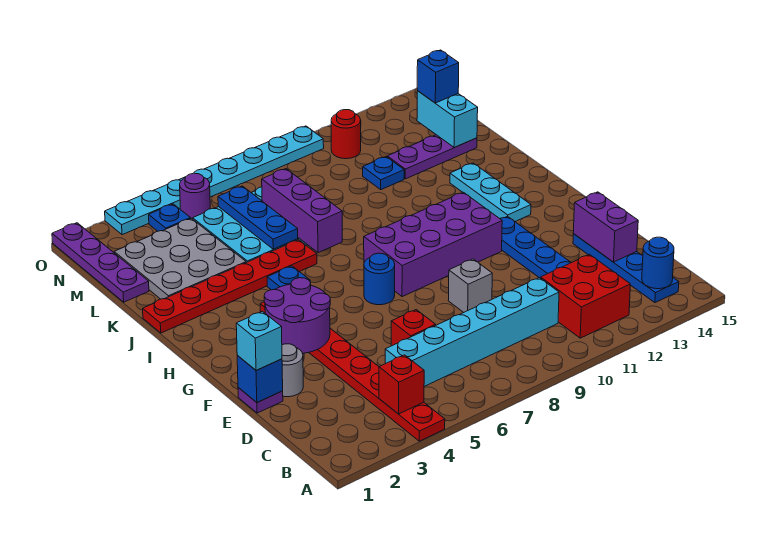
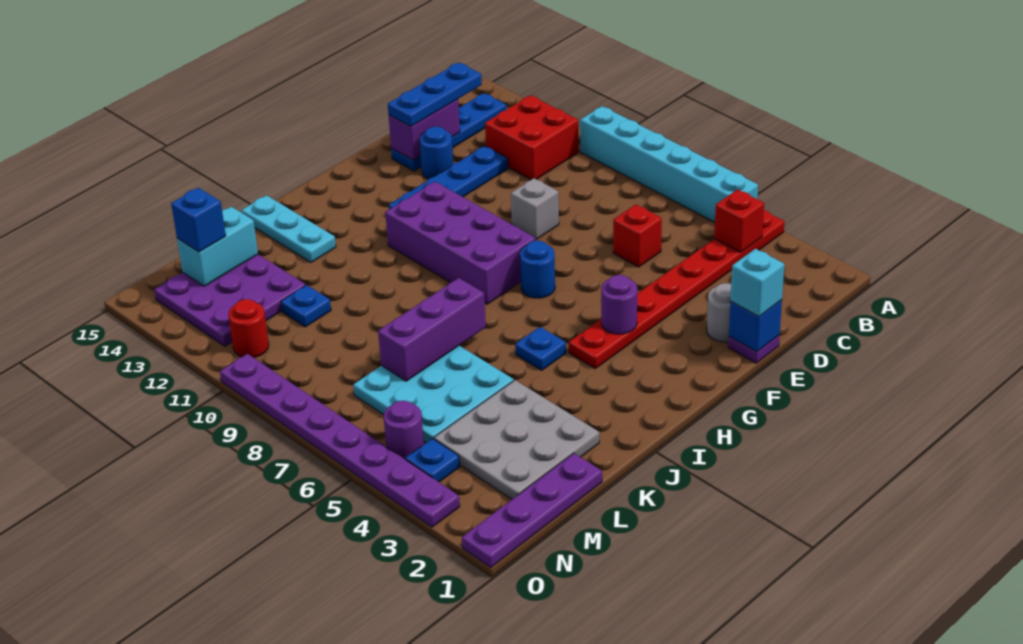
blue 1x1 round brick [642,237,674,289] -> blue 1x1 round brick moved to [420,127,453,179]
cyan 1x6 brick [385,278,559,386] -> cyan 1x6 brick moved to [580,106,758,222]
purple 2x2 round brick [264,278,330,353] -> purple 1x1 round brick [601,275,637,334]
cyan 1x3 plate [450,163,531,221] -> cyan 1x3 plate turned to [242,195,336,262]
red 1x6 plate [143,240,317,333] -> none
blue 1x3 plate [218,186,298,249] -> blue 1x3 plate moved to [388,62,482,127]
purple 1x3 plate [387,135,477,179] -> purple 3x3 plate [154,254,306,346]
cyan 1x8 plate [105,126,324,235] -> purple 1x8 plate [220,354,460,527]

